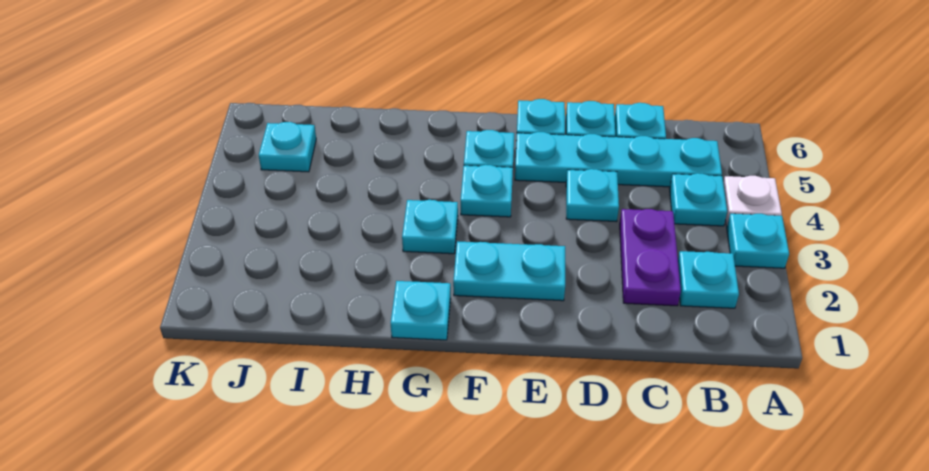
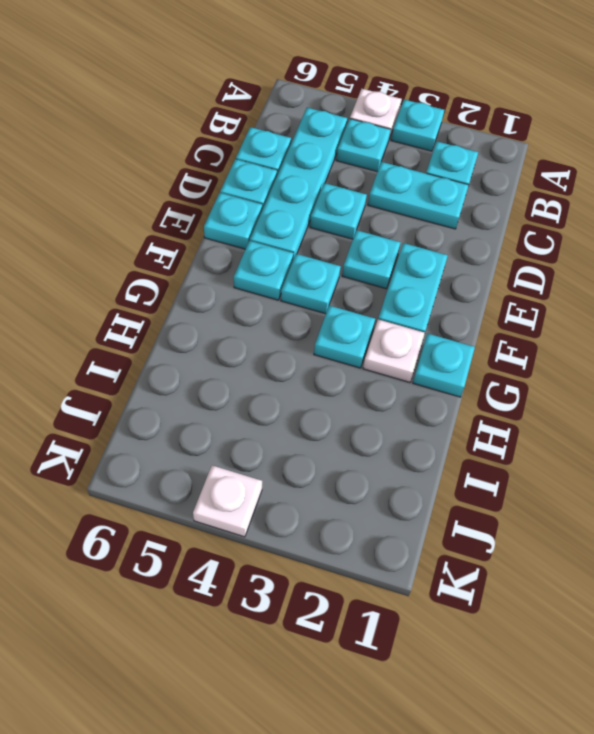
purple 1x2 plate [620,209,681,306] -> cyan 1x2 plate [368,162,469,229]
none -> white 1x1 plate [363,319,425,382]
cyan 1x1 plate [259,122,316,172] -> cyan 1x1 plate moved to [342,230,401,289]
none -> white 1x1 plate [193,465,262,537]

